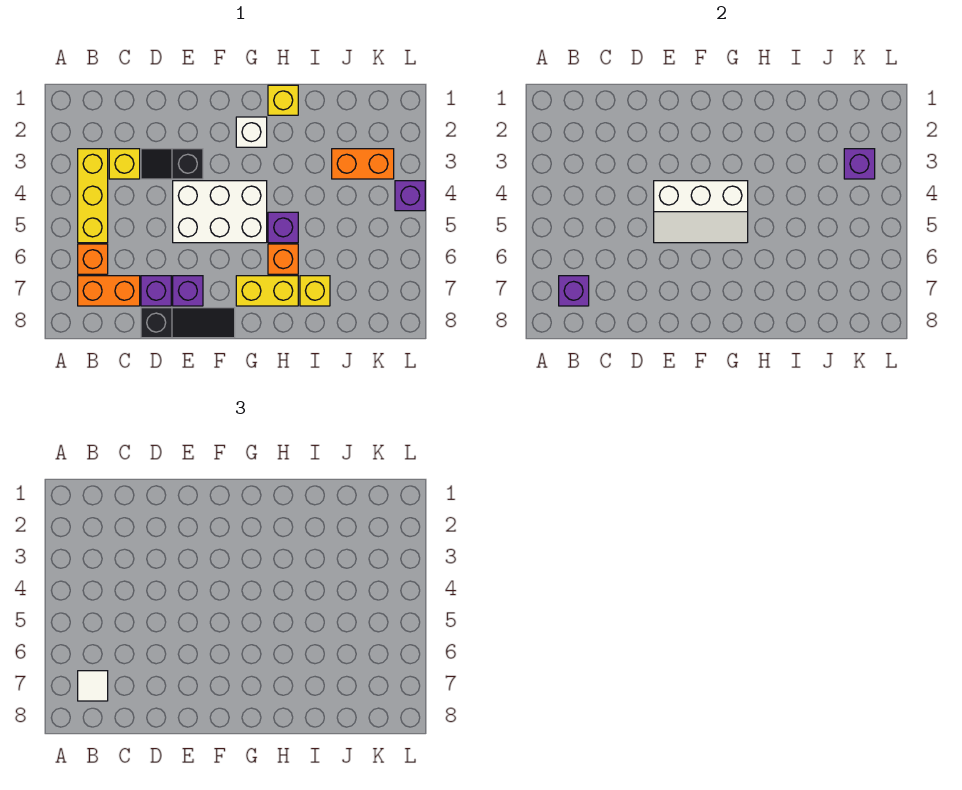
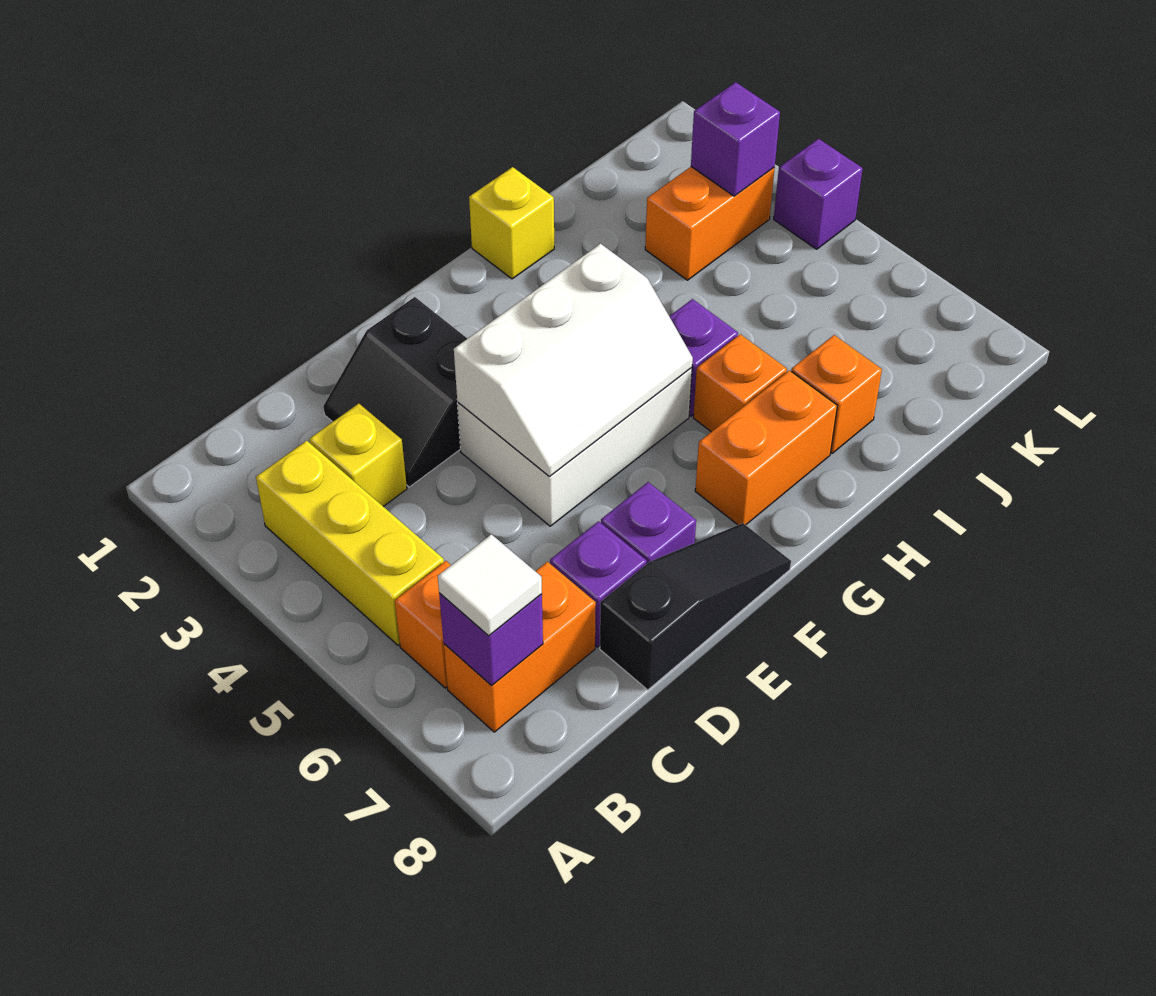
black 1x2 slope [141,149,203,179] -> black 2x2 slope [323,297,467,487]
white 1x1 brick [236,117,267,147] -> none
yellow 1x2 brick [236,276,298,306] -> orange 1x2 brick [695,370,837,525]
yellow 1x1 brick [300,276,330,306] -> orange 1x1 brick [791,335,882,453]

